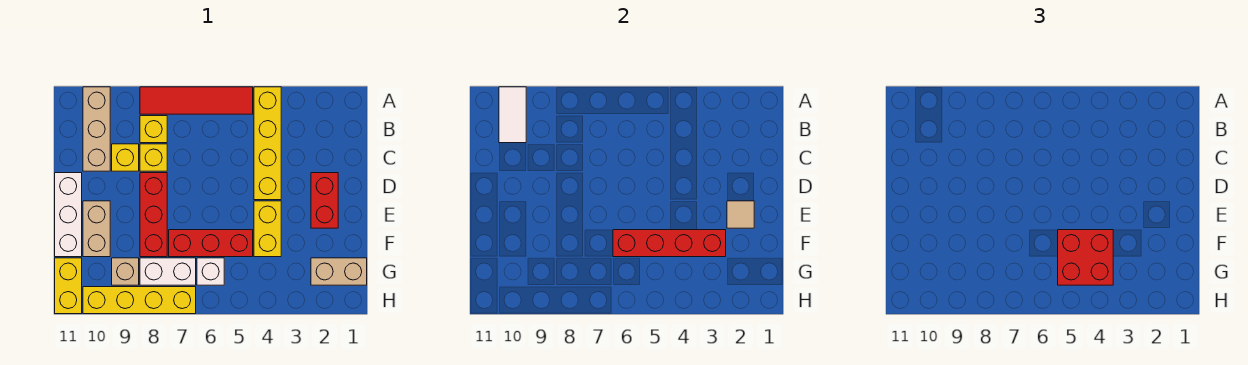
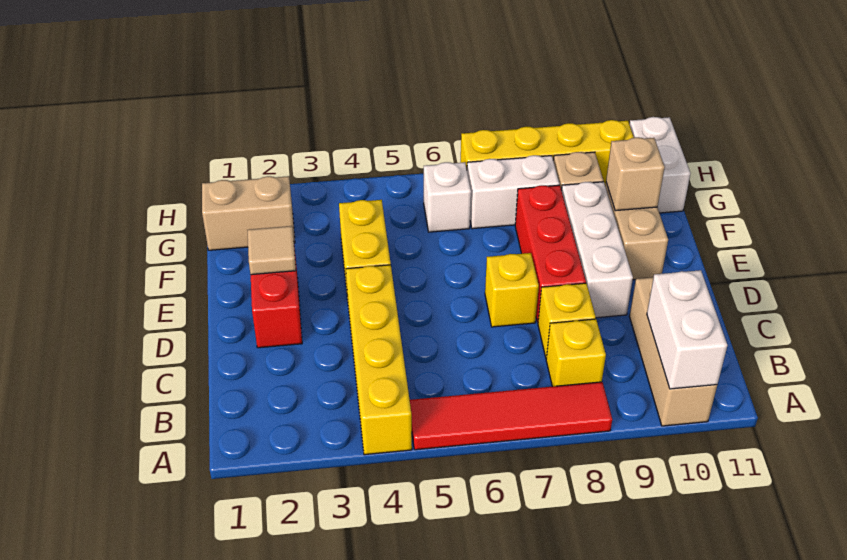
white 1x2 tile [499,87,526,143] -> white 1x2 brick [647,270,727,389]
yellow 1x1 brick [112,144,139,171] -> yellow 1x1 brick moved to [485,253,539,327]
white 1x3 brick [55,173,82,257] -> white 1x3 brick moved to [561,182,633,318]
red 1x4 brick [613,230,726,257] -> none
red 2x2 brick [1058,230,1113,285] -> none
red 1x3 brick [169,230,253,257] -> none
none -> tan 1x1 brick [606,137,665,211]
yellow 1x2 brick [55,258,82,314] -> white 1x2 brick [630,117,690,213]

